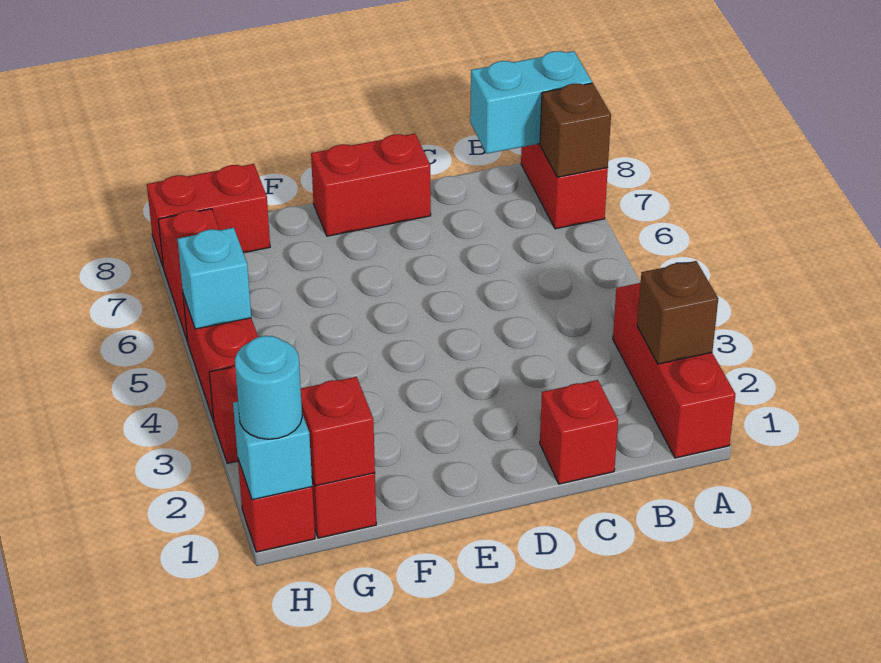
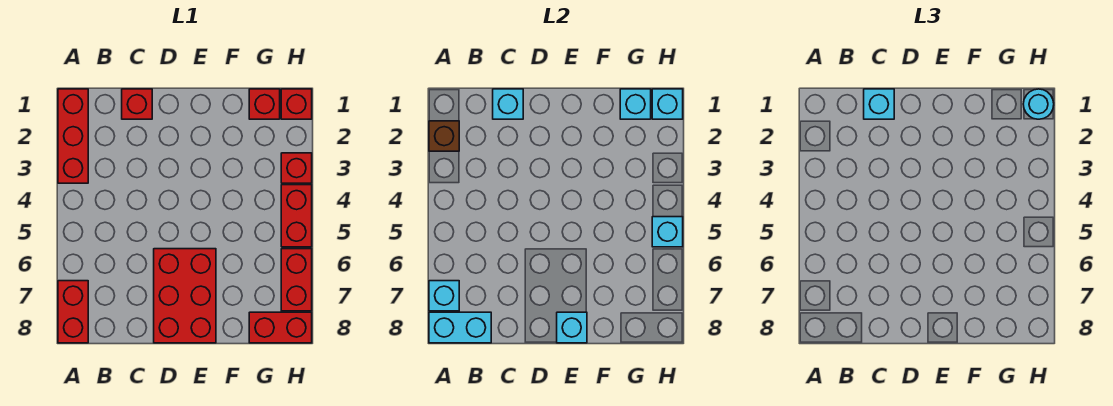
brown 1x1 brick [540,83,611,177] -> cyan 1x1 brick [429,281,459,311]
none -> cyan 1x1 brick [493,89,523,119]
none -> cyan 1x1 brick [864,89,894,119]
red 1x2 brick [311,134,431,236] -> red 2x3 brick [154,249,216,343]
none -> cyan 1x1 brick [557,312,587,343]
red 1x1 brick [301,377,375,486] -> cyan 1x1 brick [620,89,651,119]

